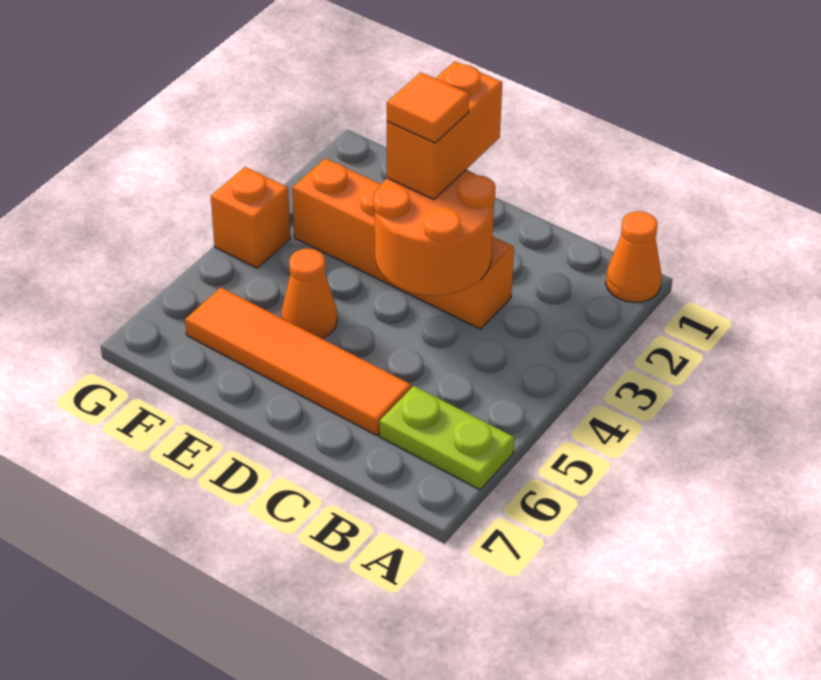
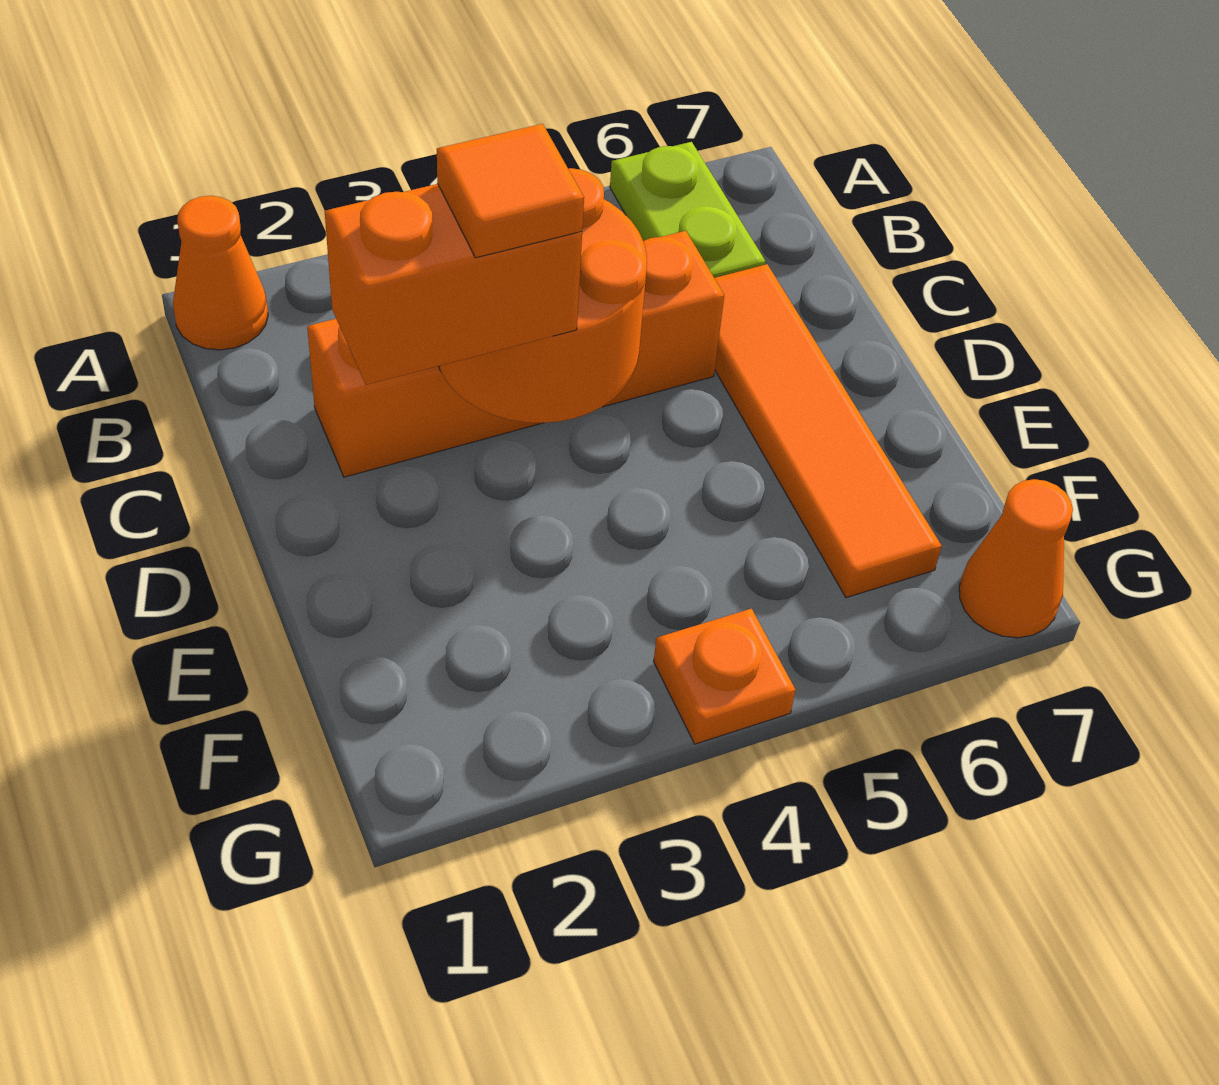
orange 1x4 brick [292,158,514,329] -> orange 1x4 brick turned to [307,231,724,477]
orange 1x1 cone [281,249,337,339] -> orange 1x1 cone moved to [959,479,1073,638]
orange 1x1 brick [211,167,290,268] -> orange 1x1 plate [654,609,796,744]

